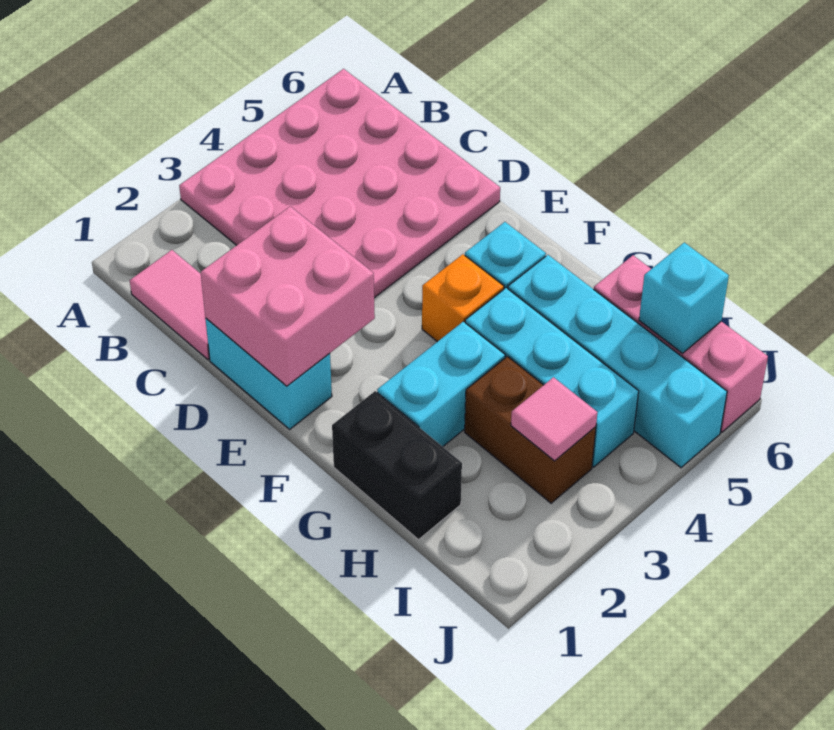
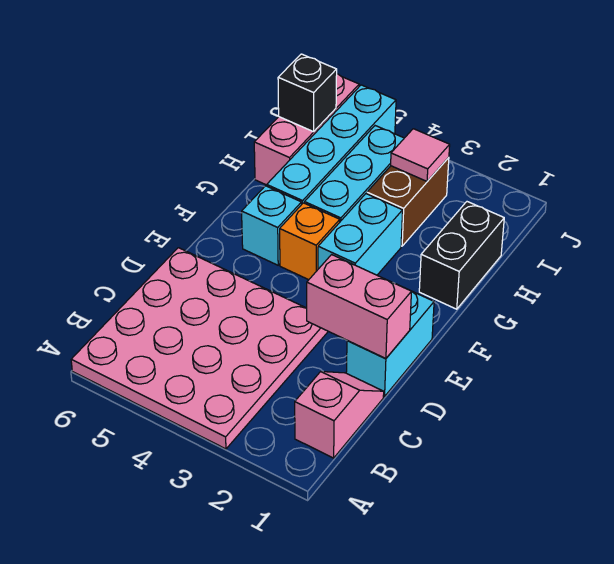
pink 1x2 tile [130,250,210,360] -> pink 1x2 slope [295,372,384,458]
pink 2x2 brick [201,206,375,386] -> pink 1x2 brick [307,255,411,358]
cyan 1x2 brick [377,321,505,447] -> cyan 1x2 brick turned to [318,194,403,275]
cyan 1x1 brick [639,243,729,353] -> black 1x1 brick [278,54,337,132]

